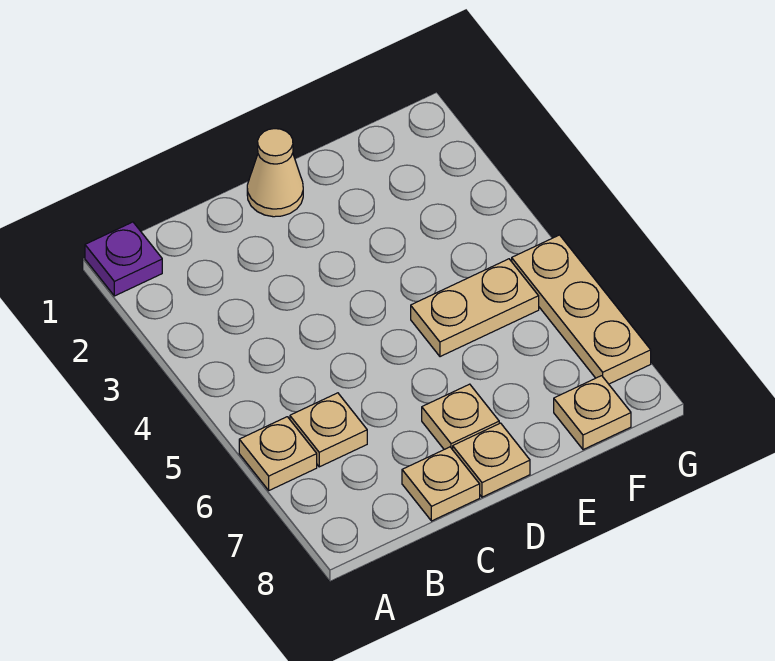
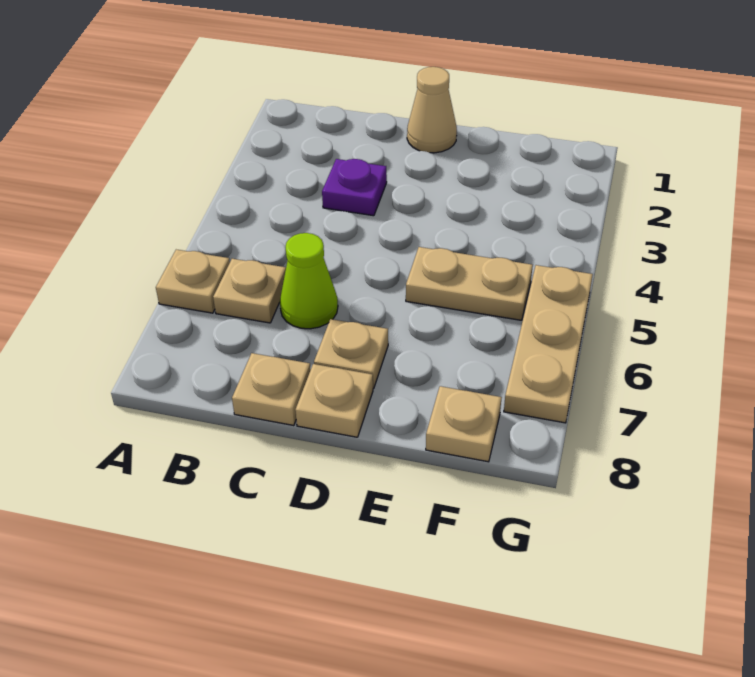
purple 1x1 plate [85,222,162,296] -> purple 1x1 plate moved to [322,159,387,216]
none -> lime 1x1 cone [280,233,338,329]

